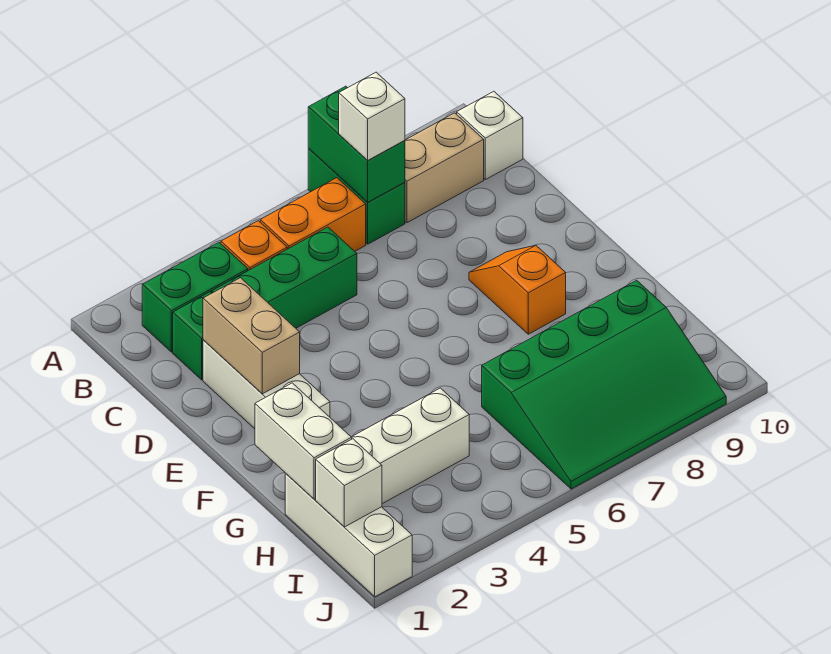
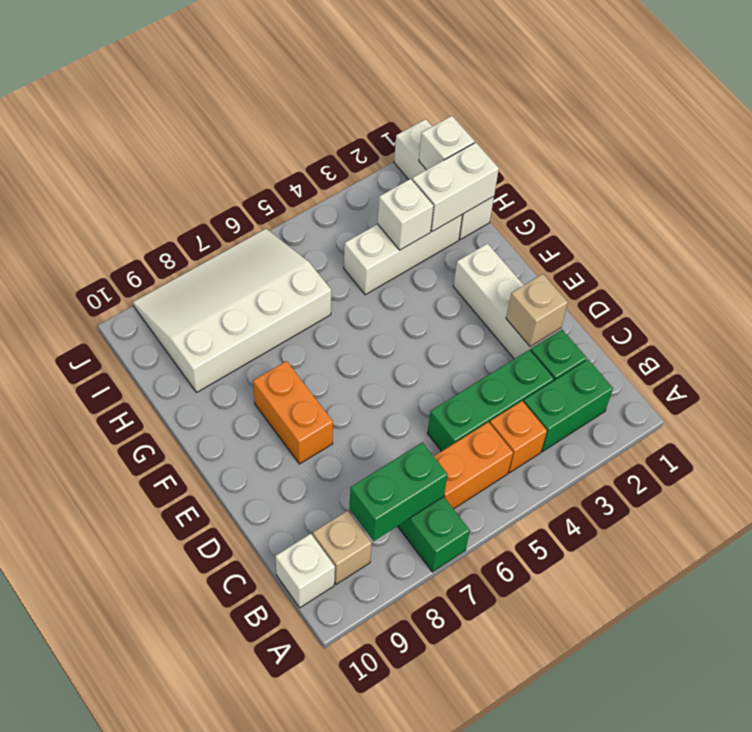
green 1x2 brick [308,86,405,202] -> green 1x2 brick turned to [349,442,448,541]
white 1x1 brick [339,72,405,161] -> white 1x1 brick moved to [378,179,434,250]
tan 1x2 brick [405,113,484,223] -> tan 1x1 brick [313,511,372,584]
tan 1x2 brick [203,278,300,394] -> tan 1x1 brick [506,274,568,347]
orange 1x2 slope [469,245,566,334] -> orange 1x2 brick [253,361,333,464]
white 1x2 brick [255,383,352,499] -> white 1x2 brick turned to [412,143,499,232]
green 3x4 slope [482,280,726,489] -> white 3x4 slope [133,229,331,393]

